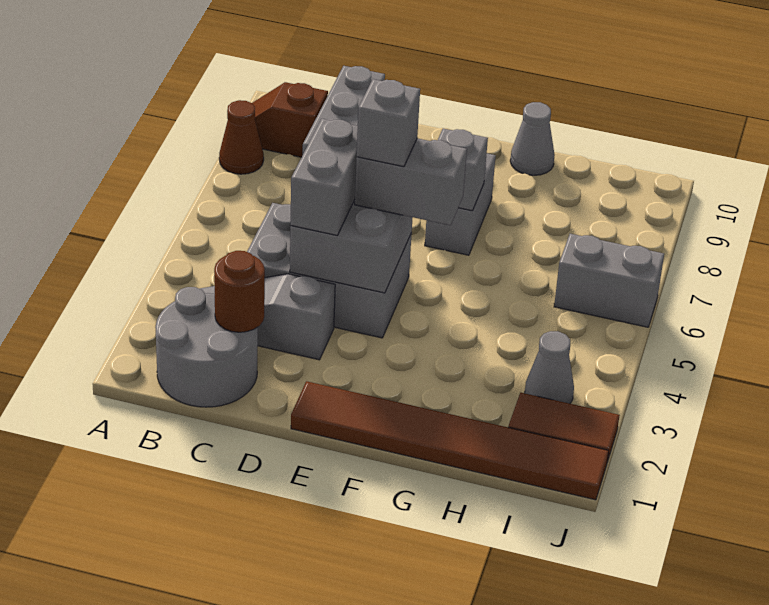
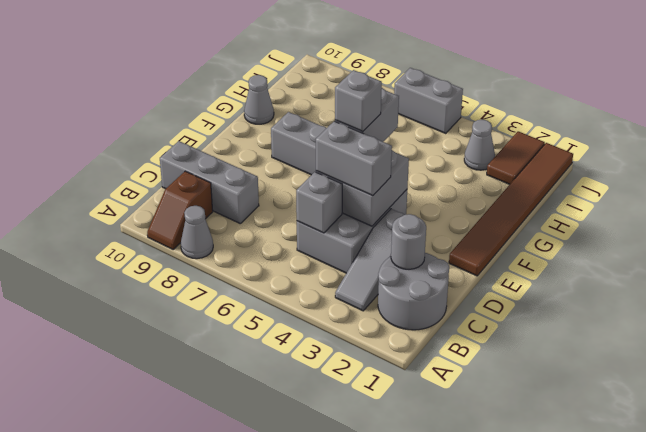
brown 1x1 cone [219,100,264,174] -> grey 1x1 cone [181,206,213,259]
brown 1x1 round brick [214,251,265,332] -> grey 1x1 round brick [391,214,426,269]
grey 1x1 brick [438,128,488,211] -> grey 1x1 brick moved to [296,172,342,233]
grey 1x2 brick [554,234,664,327] -> grey 1x2 brick turned to [394,68,463,133]

